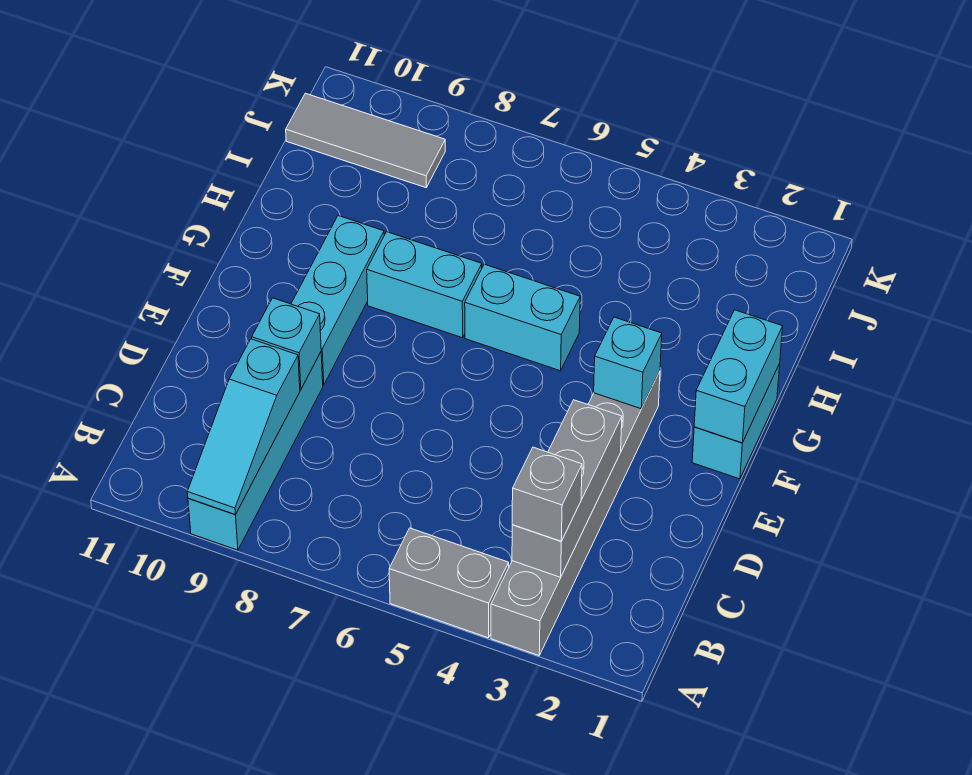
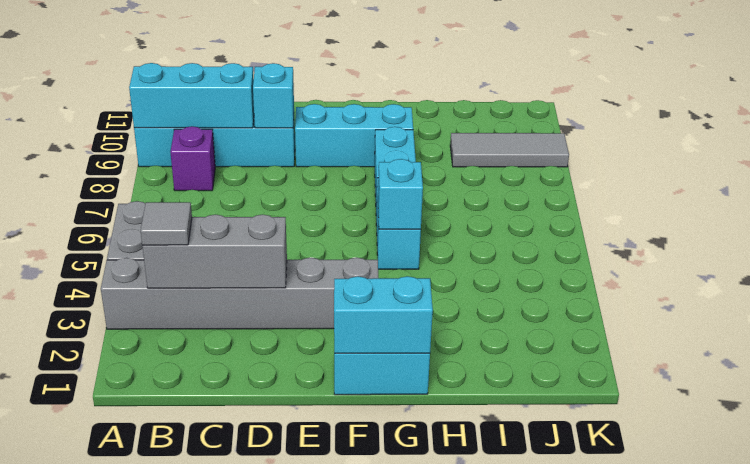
cyan 1x3 slope [187,339,300,514] -> cyan 1x3 brick [129,63,254,128]
grey 1x1 brick [512,447,582,541] -> grey 1x1 tile [141,202,192,245]
none -> purple 1x1 brick [170,126,215,191]
cyan 1x1 brick [594,317,662,409] -> cyan 1x1 brick moved to [378,159,423,229]
grey 1x3 tile [286,93,445,188] -> grey 1x3 tile turned to [450,133,569,167]

